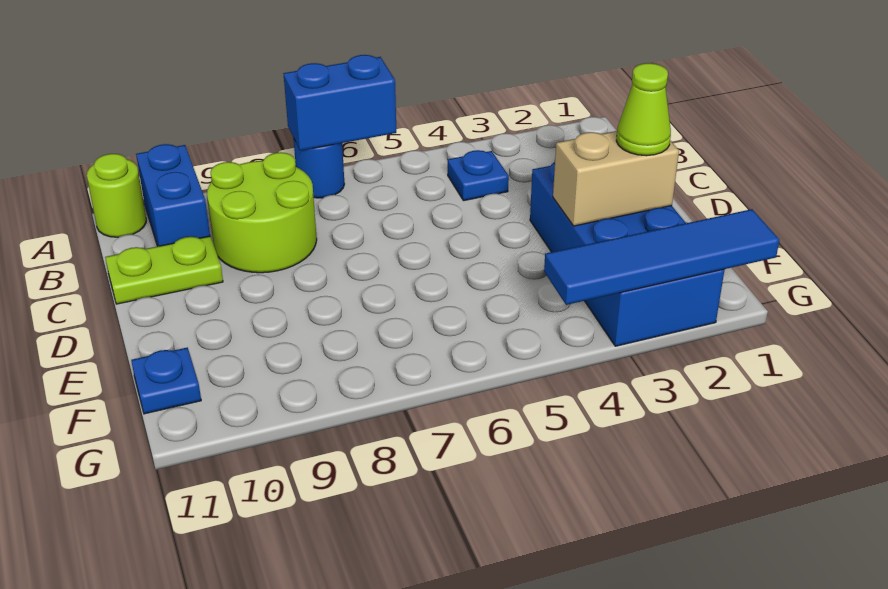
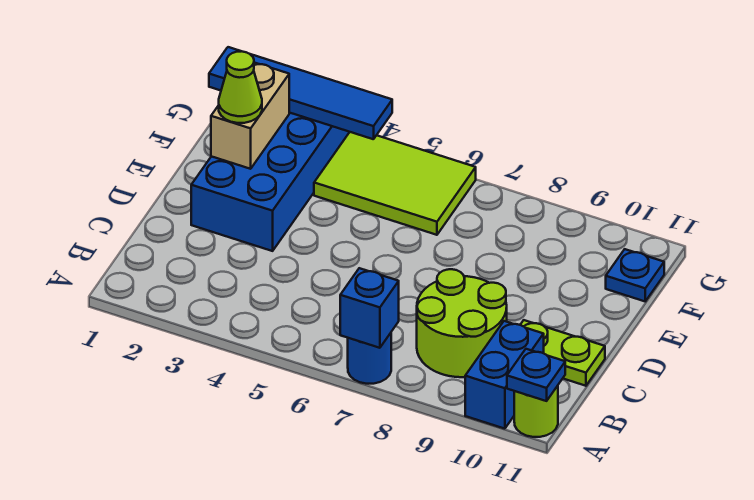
blue 1x2 brick [283,55,396,151] -> blue 1x1 brick [340,268,399,348]
blue 1x1 plate [448,150,509,201] -> blue 1x1 plate moved to [507,349,565,401]
tan 1x2 brick [553,131,679,226] -> tan 1x2 brick turned to [211,63,289,169]
none -> lime 2x3 tile [314,132,476,235]

